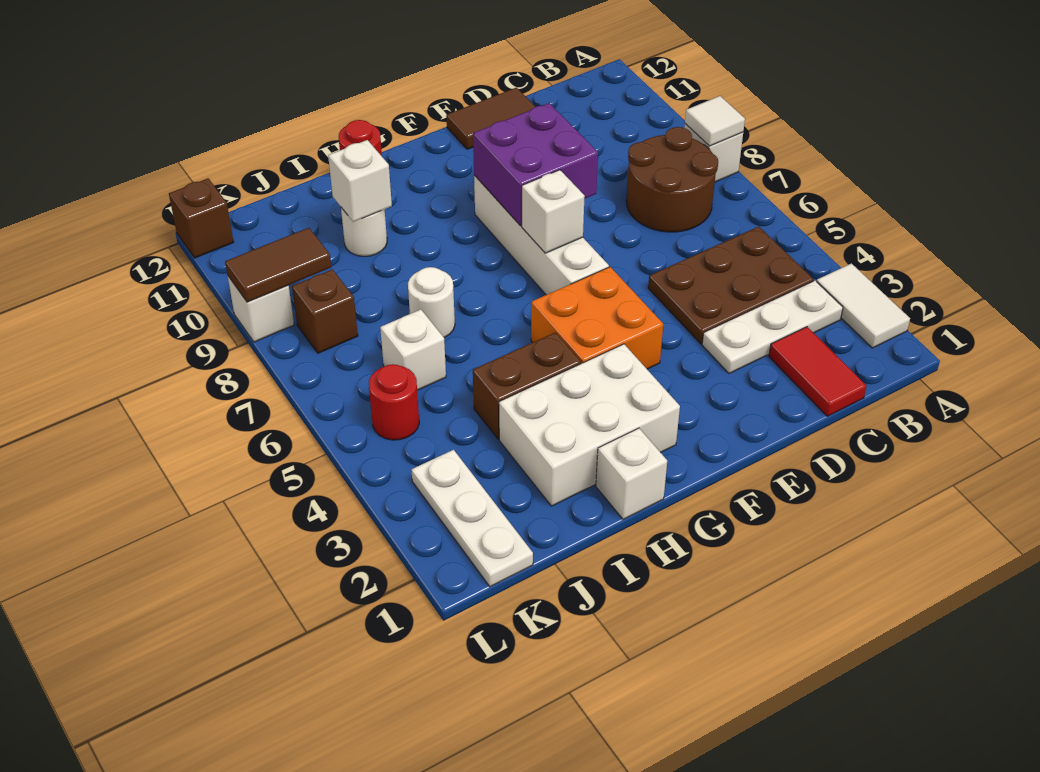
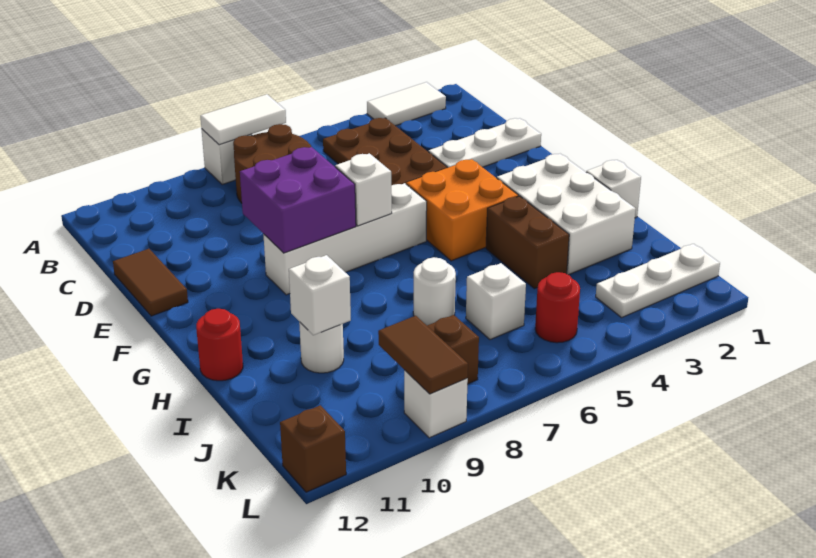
white 1x1 tile [685,96,745,146] -> white 1x2 tile [200,94,286,145]
white 1x3 plate [702,281,843,373] -> white 1x3 plate turned to [428,118,541,167]
red 1x2 tile [769,327,866,416] -> none

